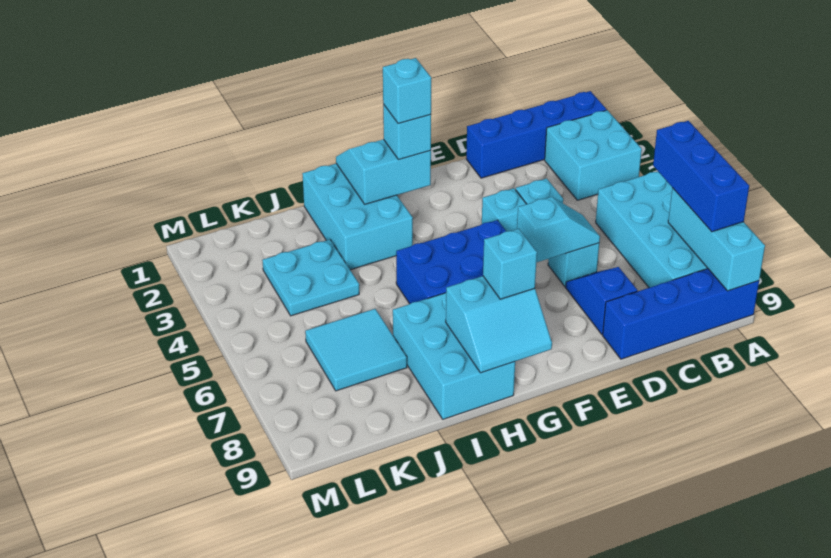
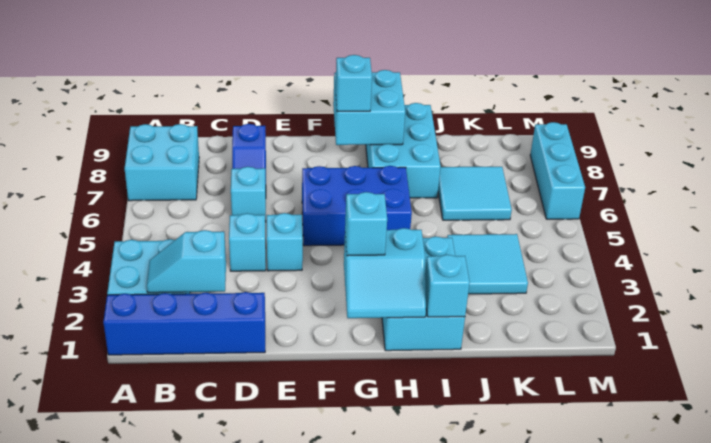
cyan 2x4 brick [596,171,708,288] -> cyan 2x2 brick [125,124,199,201]
blue 1x3 brick [653,121,749,232] -> none
cyan 1x3 brick [668,188,765,291] -> cyan 1x3 brick moved to [530,122,585,219]
blue 1x4 brick [603,269,759,359] -> none
cyan 1x2 slope [517,197,600,263] -> cyan 1x2 slope moved to [147,230,226,293]
cyan 1x1 brick [383,58,431,123] -> cyan 1x1 brick moved to [425,255,470,317]
cyan 2x2 slope [446,276,552,373] -> cyan 2x2 brick [333,70,405,145]
cyan 2x2 plate [262,239,359,316] -> cyan 2x2 tile [447,234,528,294]

